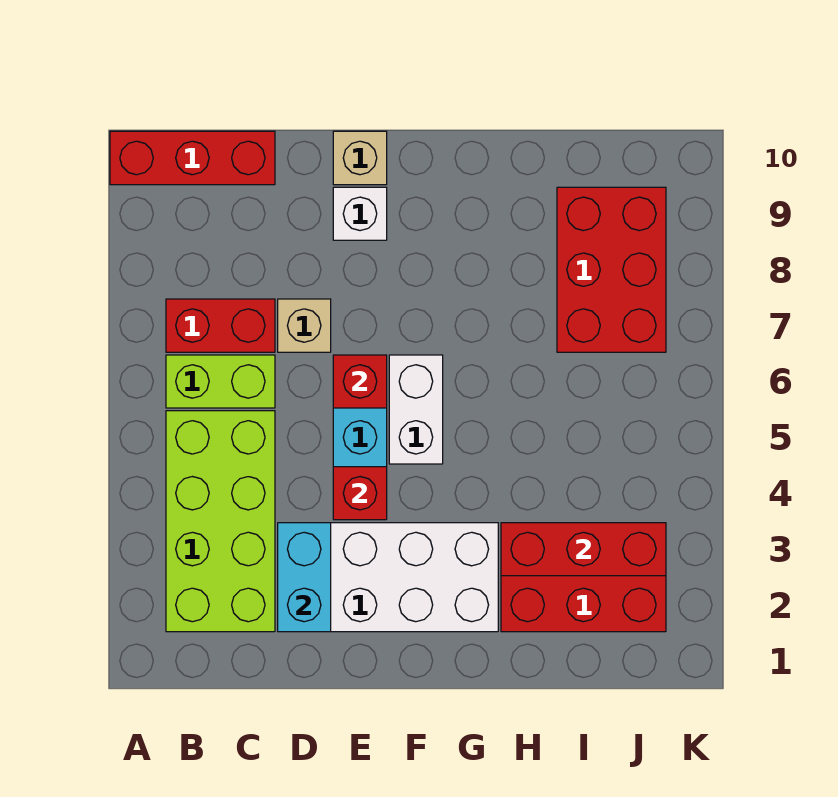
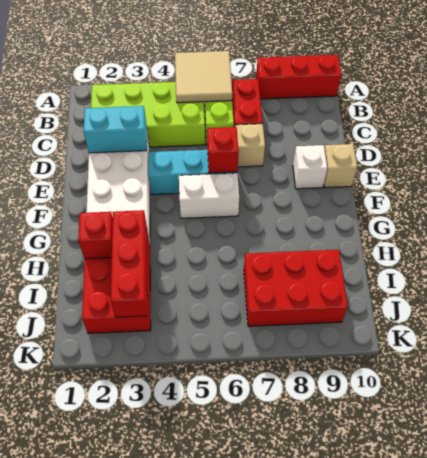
none -> tan 2x2 tile [175,51,232,103]
red 1x3 brick [110,131,275,185] -> red 1x3 brick turned to [256,55,341,99]
red 1x1 brick [333,467,387,520] -> red 1x1 brick moved to [78,212,113,259]

